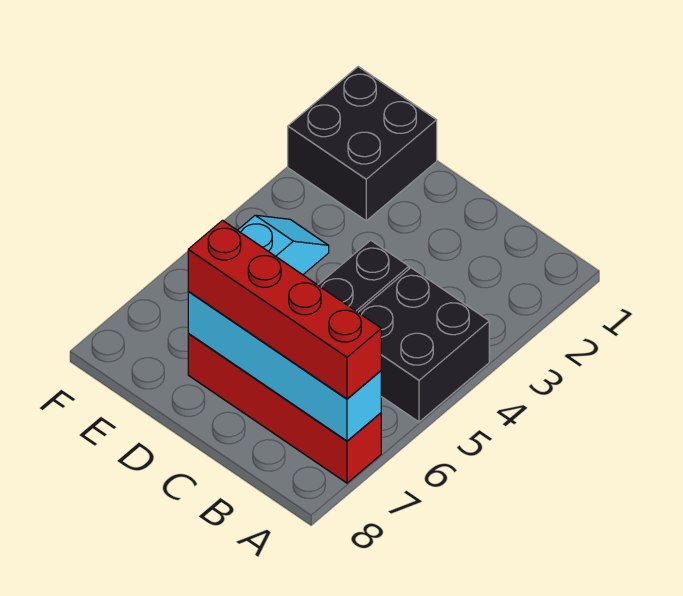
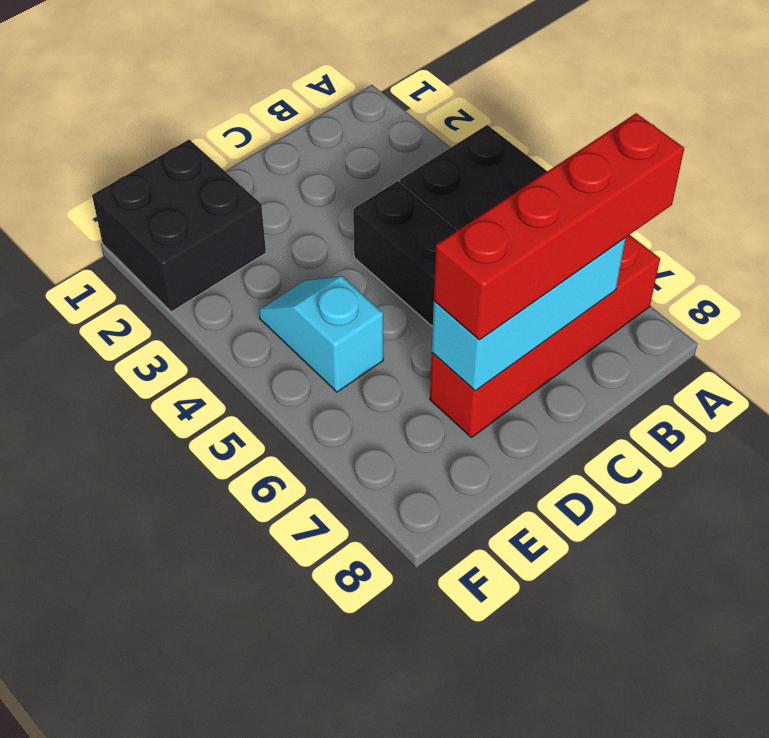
cyan 1x4 brick [188,291,381,441] -> cyan 1x3 brick [432,238,626,391]

